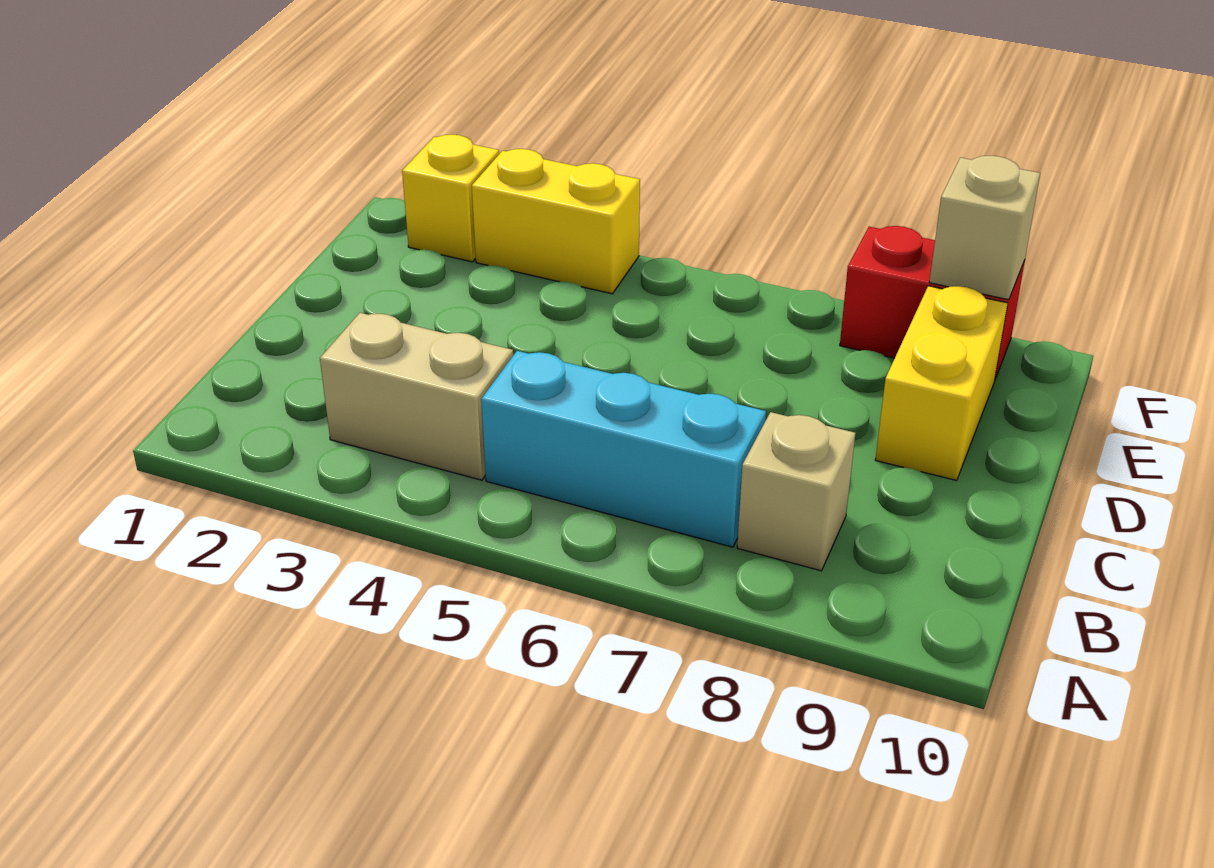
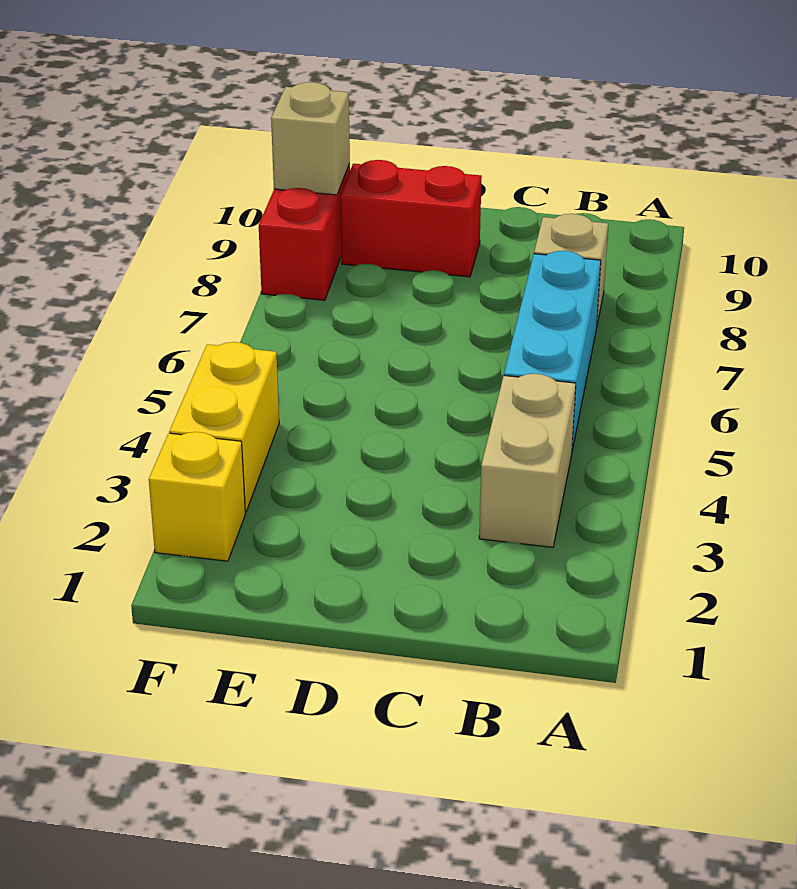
yellow 1x2 brick [875,286,1008,481] -> red 1x2 brick [340,160,482,277]

